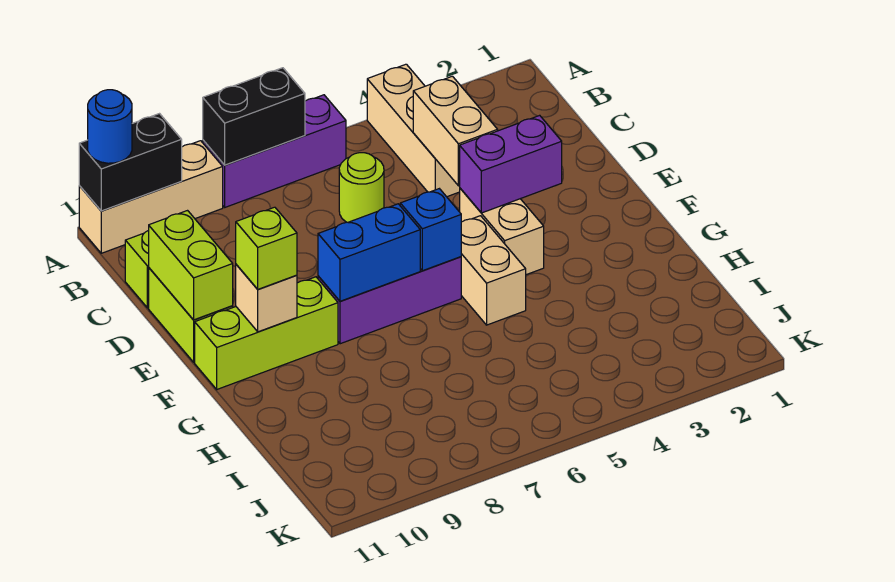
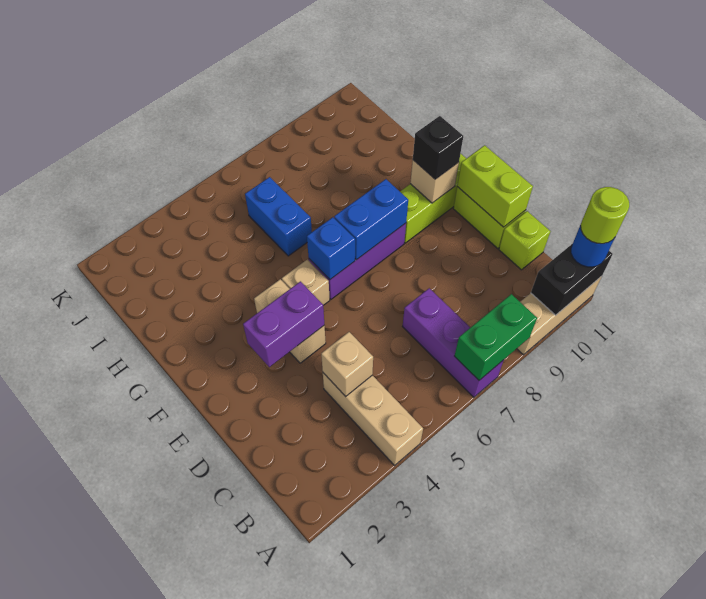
purple 1x3 brick [203,95,346,207] -> purple 1x3 brick turned to [403,288,504,397]
black 1x2 brick [203,68,305,165] -> green 1x2 brick [455,294,537,380]
tan 1x2 brick [413,76,498,186] -> tan 1x1 brick [321,332,373,396]
lime 1x1 round brick [339,153,384,222] -> lime 1x1 round brick moved to [581,187,629,244]
tan 1x2 brick [461,216,526,325] -> tan 1x1 brick [282,259,330,305]
lime 1x1 brick [236,207,297,289] -> black 1x1 brick [413,116,463,179]
none -> blue 1x2 brick [245,177,312,256]

